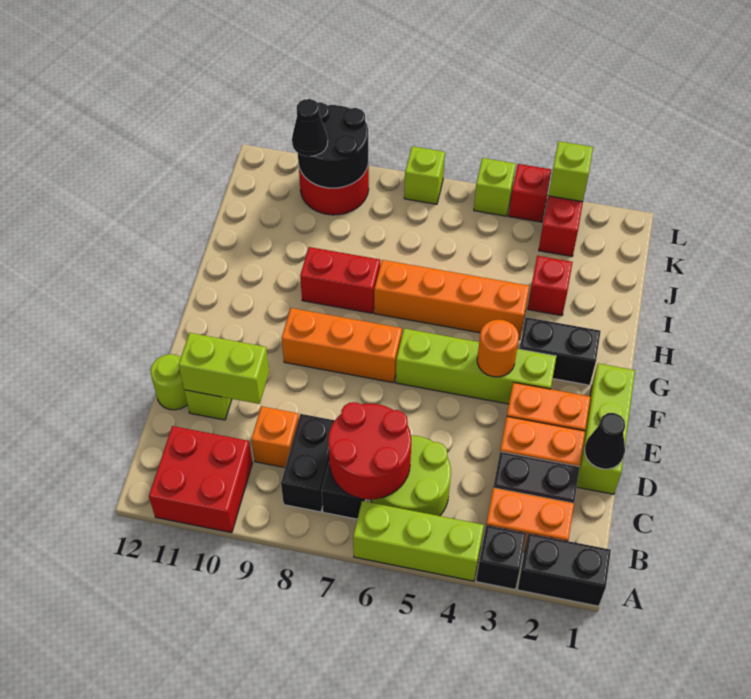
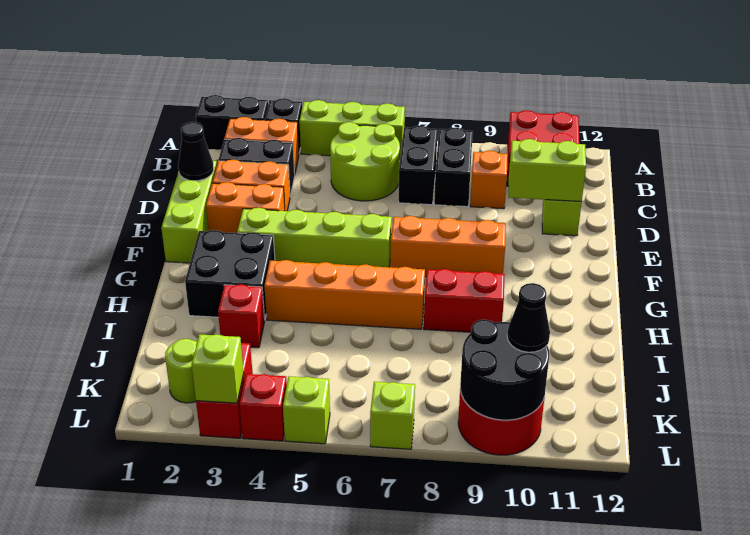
red 2x2 round brick [328,402,411,499] -> none
lime 1x1 round brick [151,354,188,410] -> lime 1x1 round brick moved to [165,339,197,403]
orange 1x1 round brick [477,320,519,377] -> none
black 1x2 brick [520,317,601,385] -> black 2x2 brick [185,230,275,319]

